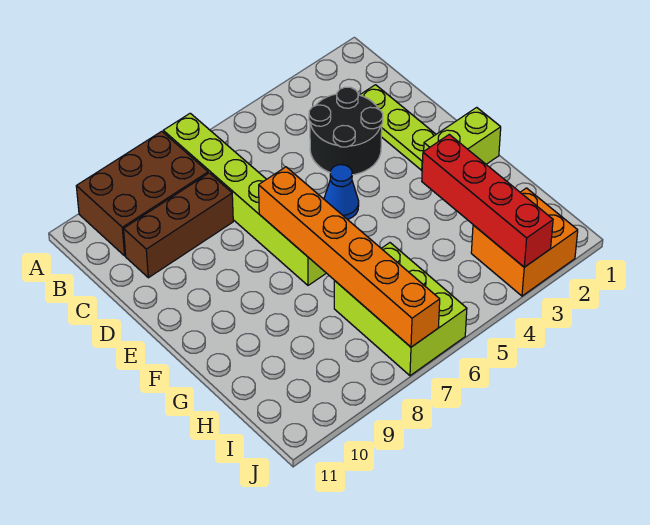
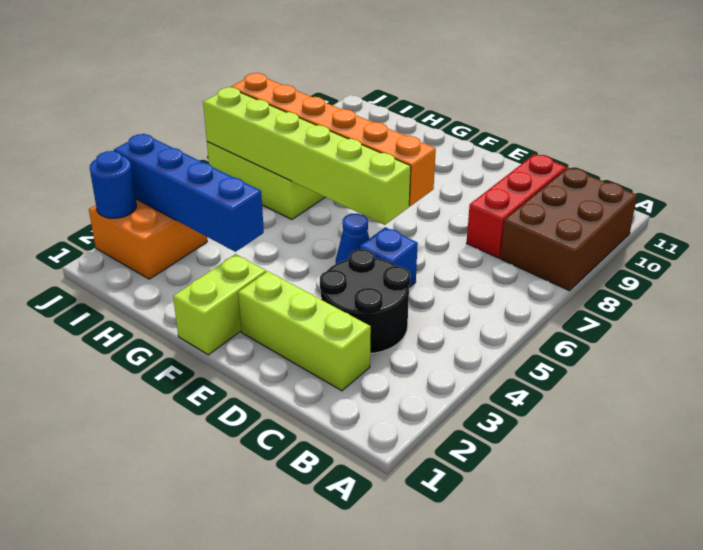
lime 1x6 brick [163,113,326,285] -> lime 1x6 brick moved to [203,87,411,225]
lime 1x3 plate [360,85,436,170] -> lime 1x3 brick [238,271,371,391]
brown 1x3 brick [124,173,233,278] -> red 1x3 brick [467,154,566,258]
none -> blue 1x1 brick [360,227,418,287]
red 1x4 brick [422,134,553,267] -> blue 1x4 brick [114,134,264,252]
none -> blue 1x1 round brick [90,151,137,218]

